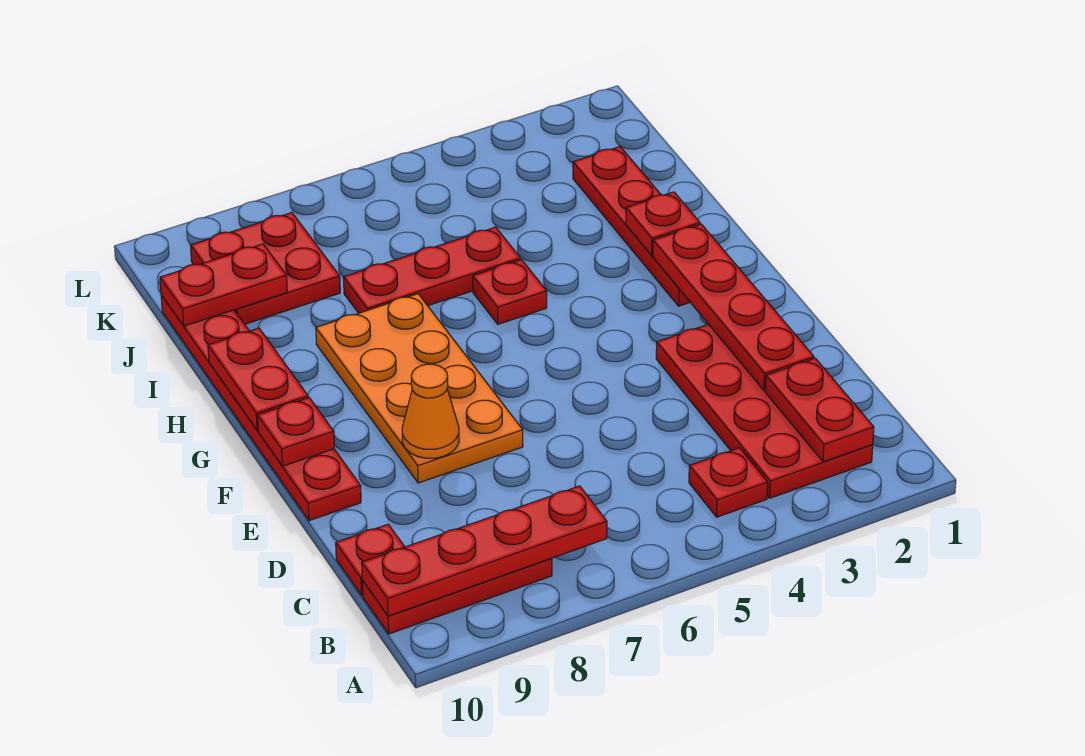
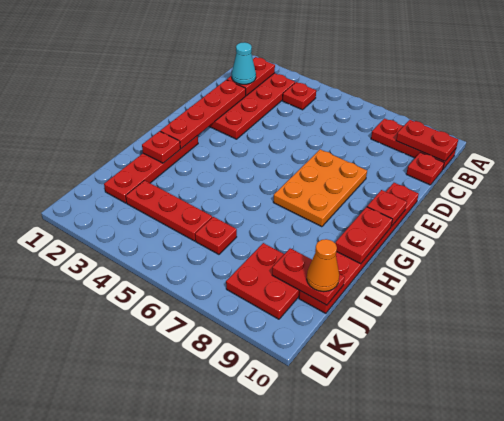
red 1x4 plate [362,486,607,616] -> red 1x2 plate [396,120,458,161]
none -> cyan 1x1 cone [232,42,256,84]
orange 2x4 plate [316,294,523,483] -> orange 2x3 plate [273,149,367,227]
orange 1x1 cone [402,364,459,458] -> orange 1x1 cone moved to [307,239,339,292]
red 1x1 plate [473,260,547,324] -> red 1x1 plate moved to [195,217,237,254]
red 1x3 plate [343,227,520,313] -> red 1x3 plate moved to [126,180,212,241]

